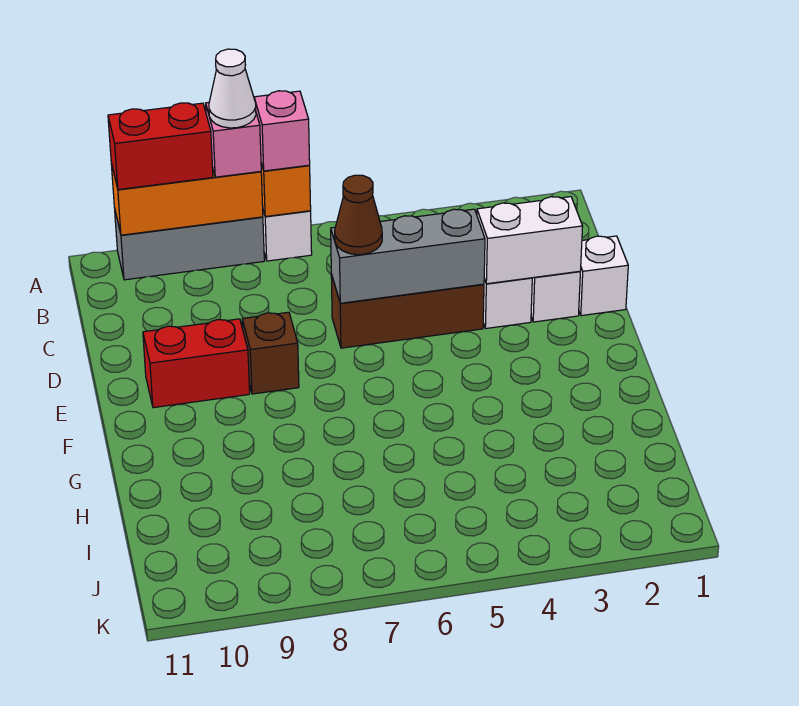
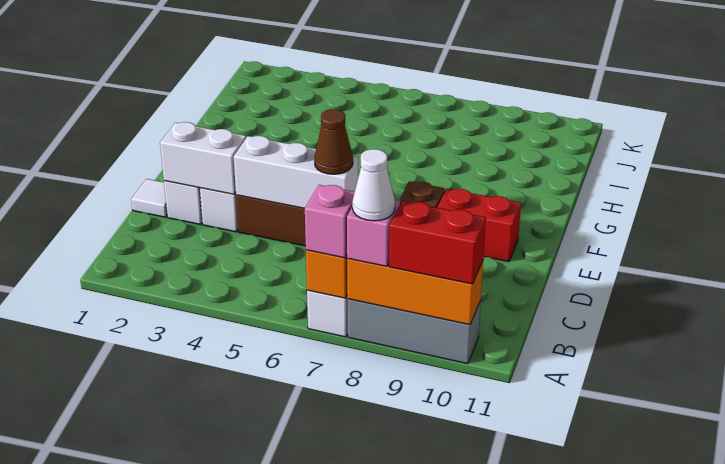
white 1x1 brick [579,236,628,316] -> white 1x1 tile [131,179,167,217]
grey 1x3 brick [331,209,485,303] -> white 1x3 brick [234,136,358,208]

